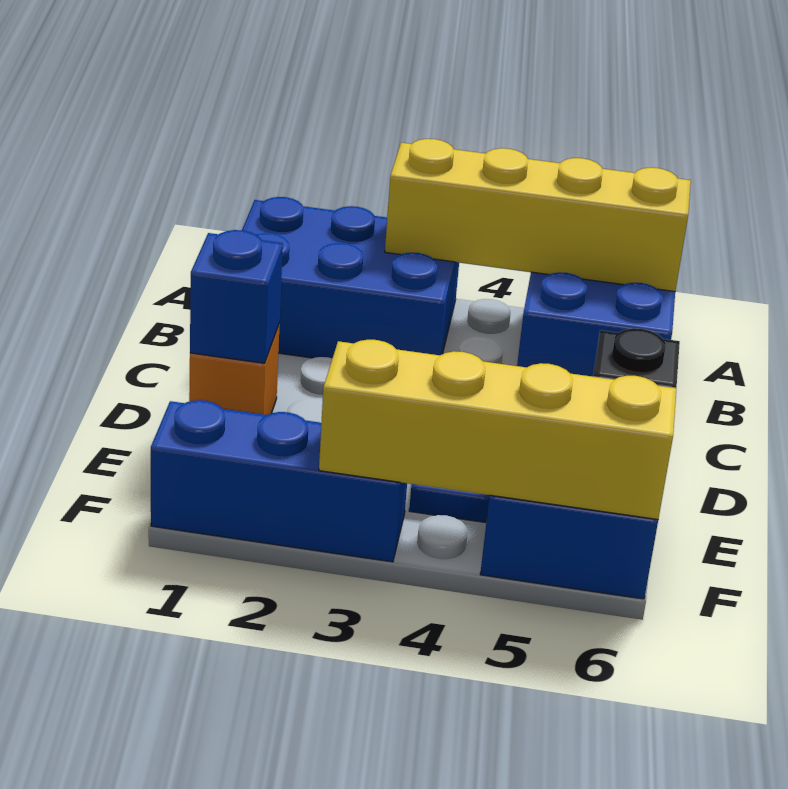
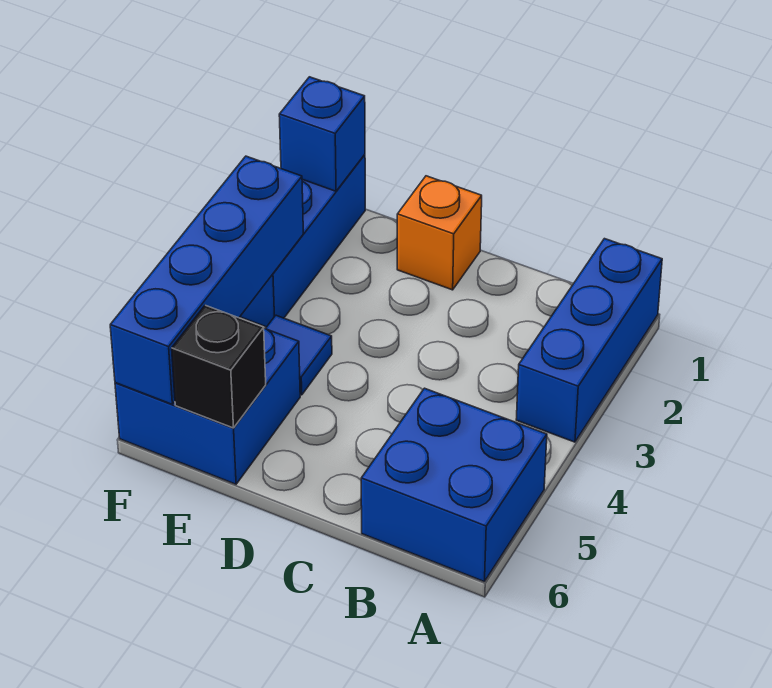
blue 2x3 brick [242,197,459,358] -> blue 1x3 brick [516,239,662,442]
yellow 1x4 brick [385,139,691,291] -> none
blue 1x1 brick [190,230,283,363] -> blue 1x1 brick moved to [279,77,365,191]
yellow 1x4 brick [319,340,676,519] -> blue 1x4 brick [110,156,303,404]

